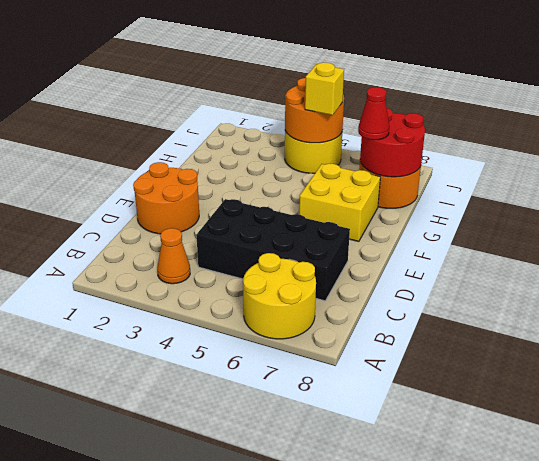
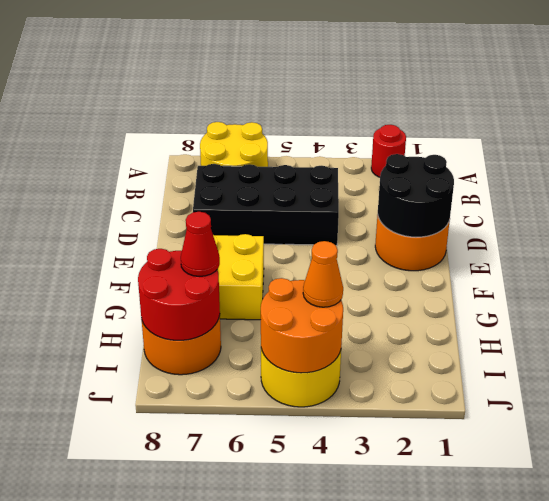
none -> red 1x1 round brick [371,125,406,177]
orange 1x1 cone [157,228,190,284] -> orange 1x1 cone moved to [303,241,343,307]
none -> black 2x2 round brick [378,154,454,237]
yellow 1x1 brick [305,62,344,115] -> none

